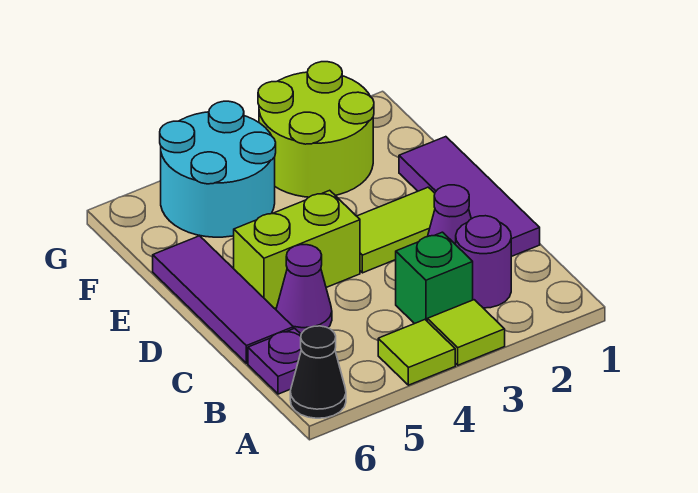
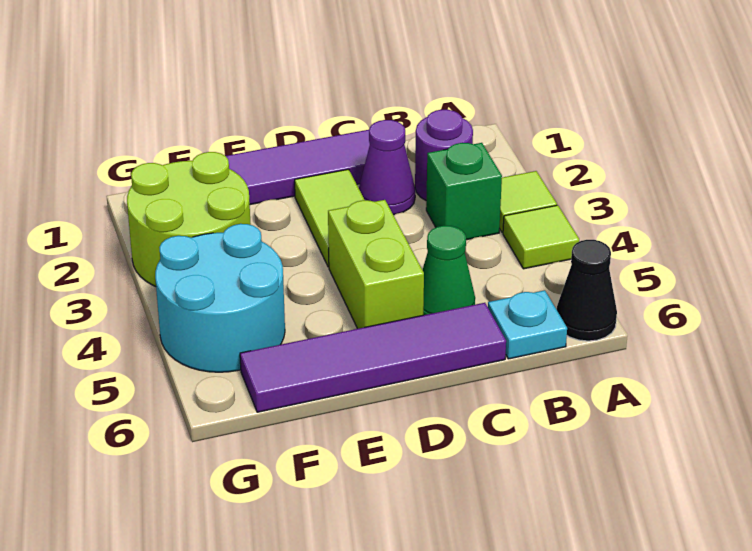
purple 1x1 plate [248,328,301,394] -> cyan 1x1 plate [488,290,567,359]
purple 1x1 cone [276,245,332,334] -> green 1x1 cone [423,226,475,315]
purple 1x3 tile [153,236,293,363] -> purple 1x4 tile [240,303,506,412]

